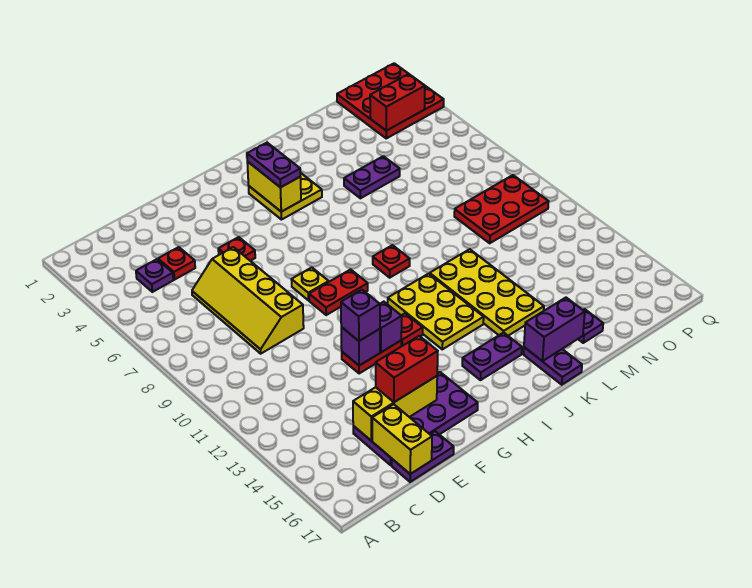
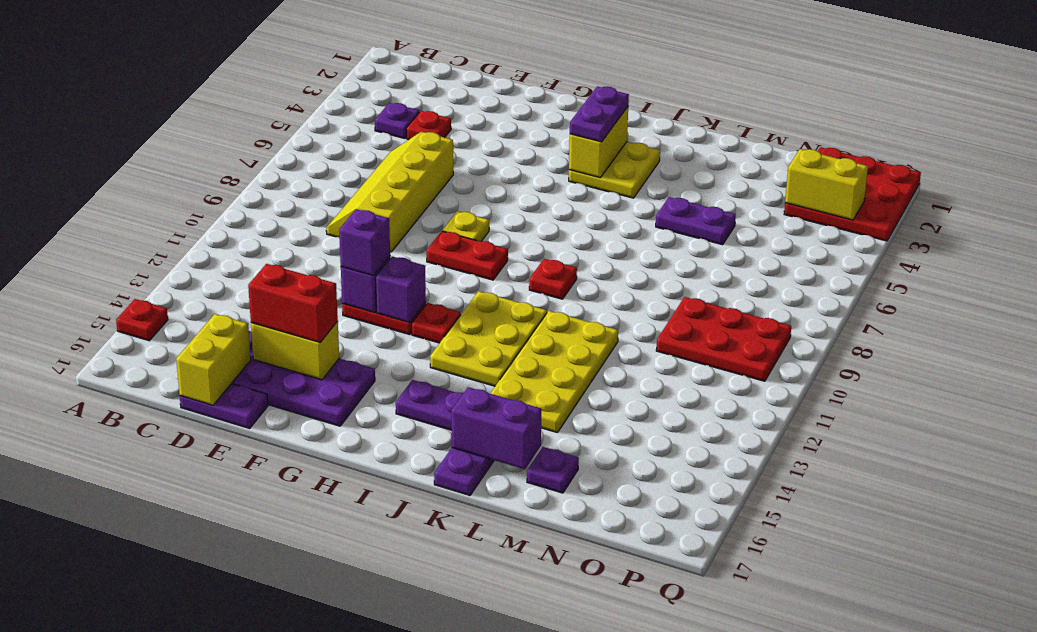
yellow 1x3 brick [353,376,437,441] -> yellow 1x2 brick [251,322,339,380]
red 1x1 plate [218,237,255,261] -> red 1x1 plate moved to [116,299,168,341]
red 1x2 brick [370,74,425,131] -> yellow 1x2 brick [785,149,868,220]

